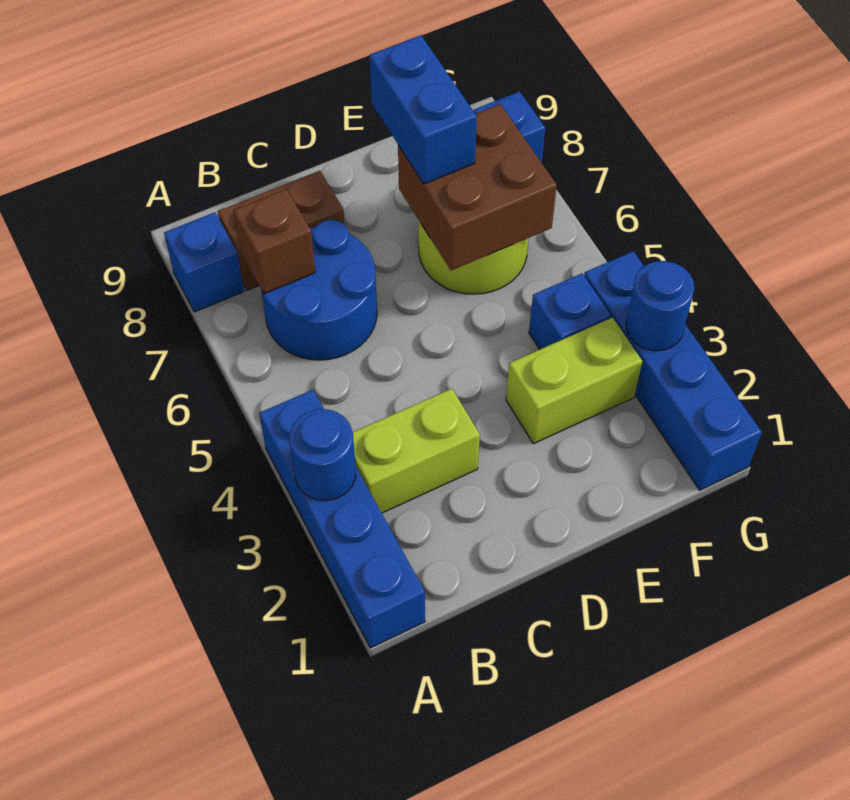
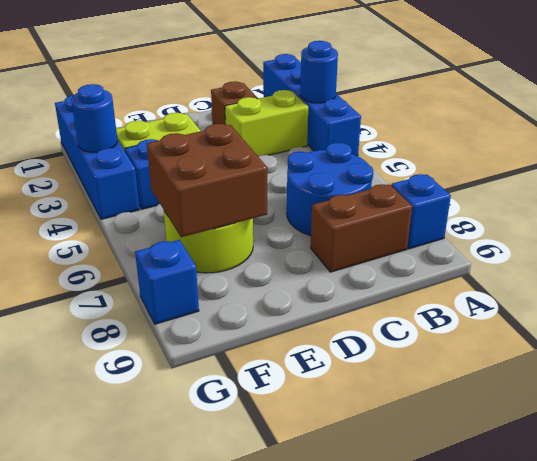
brown 1x1 brick [234,189,315,294] -> brown 1x1 brick moved to [211,81,258,125]
blue 1x2 brick [369,35,477,184] -> none

